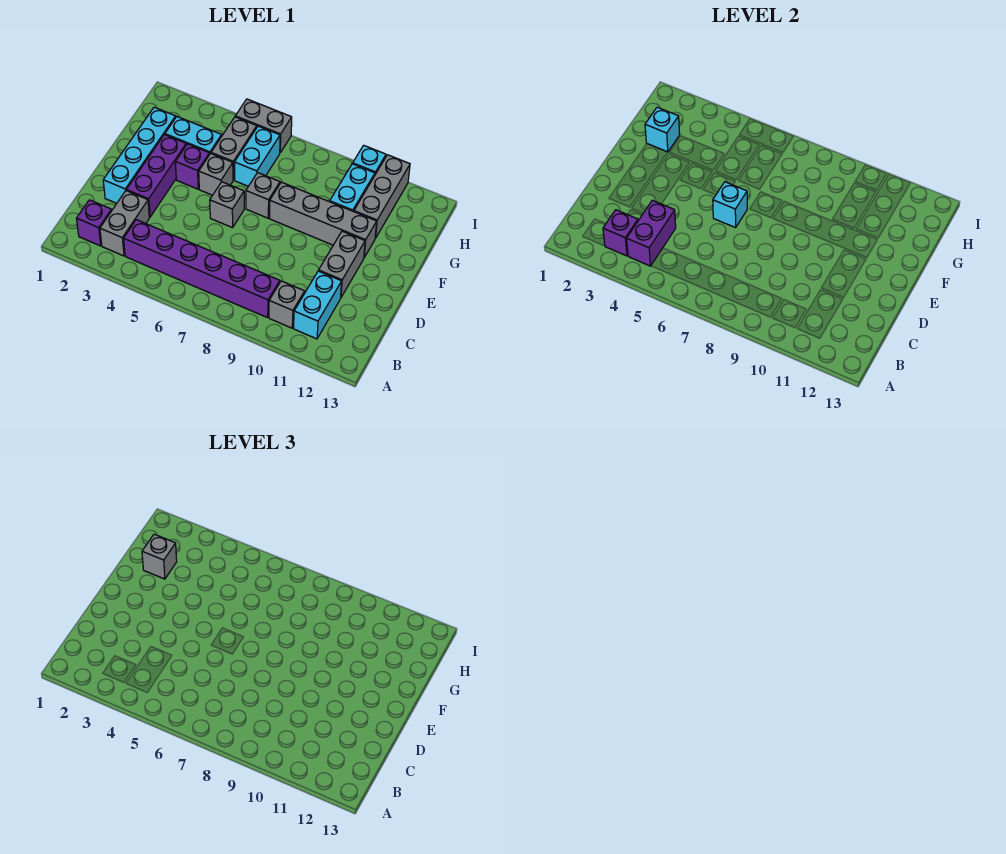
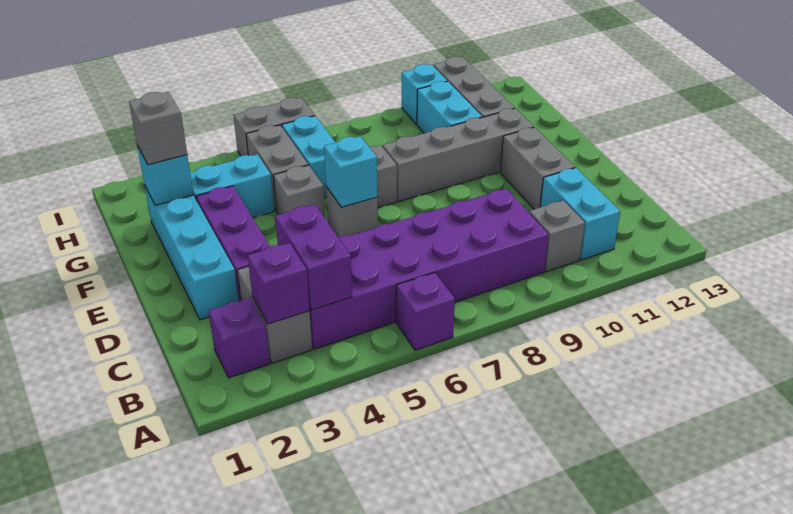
purple 1x6 brick [124,220,280,318] -> purple 2x6 brick [309,189,549,349]
purple 1x1 brick [175,144,209,189] -> purple 1x1 brick moved to [396,273,455,350]

